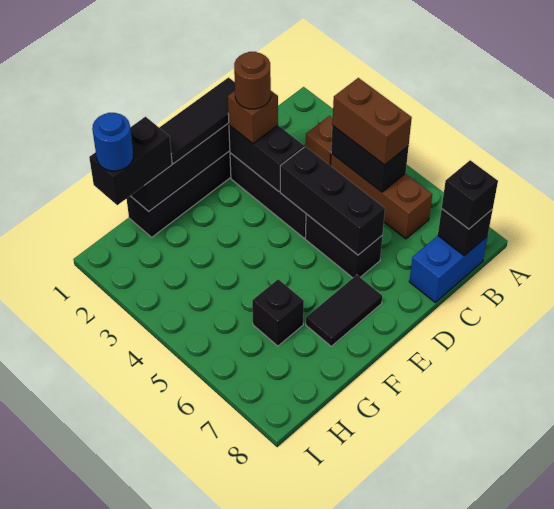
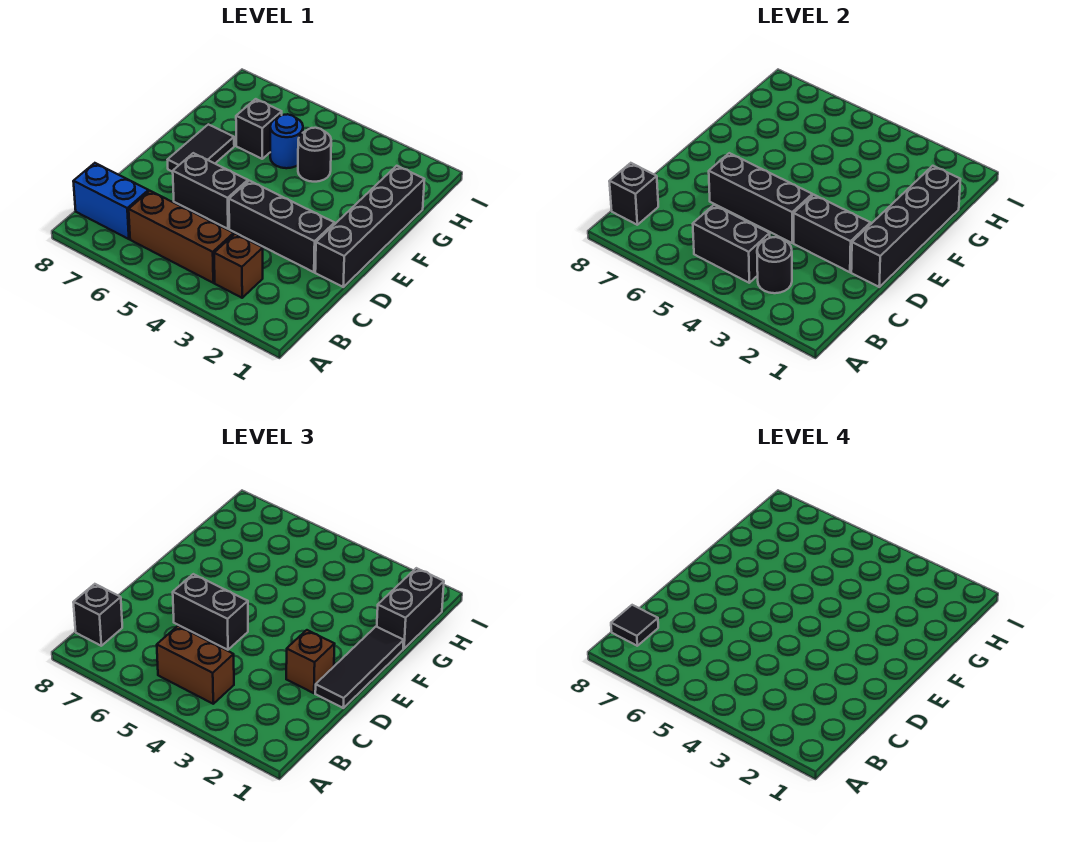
none -> black 1x1 round brick [757,237,792,293]
blue 1x2 brick [409,236,488,302] -> blue 1x2 brick turned to [73,163,149,239]
none -> black 1x1 tile [611,605,658,646]
brown 1x1 round brick [234,52,271,109] -> none
none -> black 1x2 brick [173,574,248,650]
none -> black 1x1 round brick [298,128,331,182]
blue 1x1 round brick [92,113,133,171] -> blue 1x1 round brick moved to [270,114,303,168]

